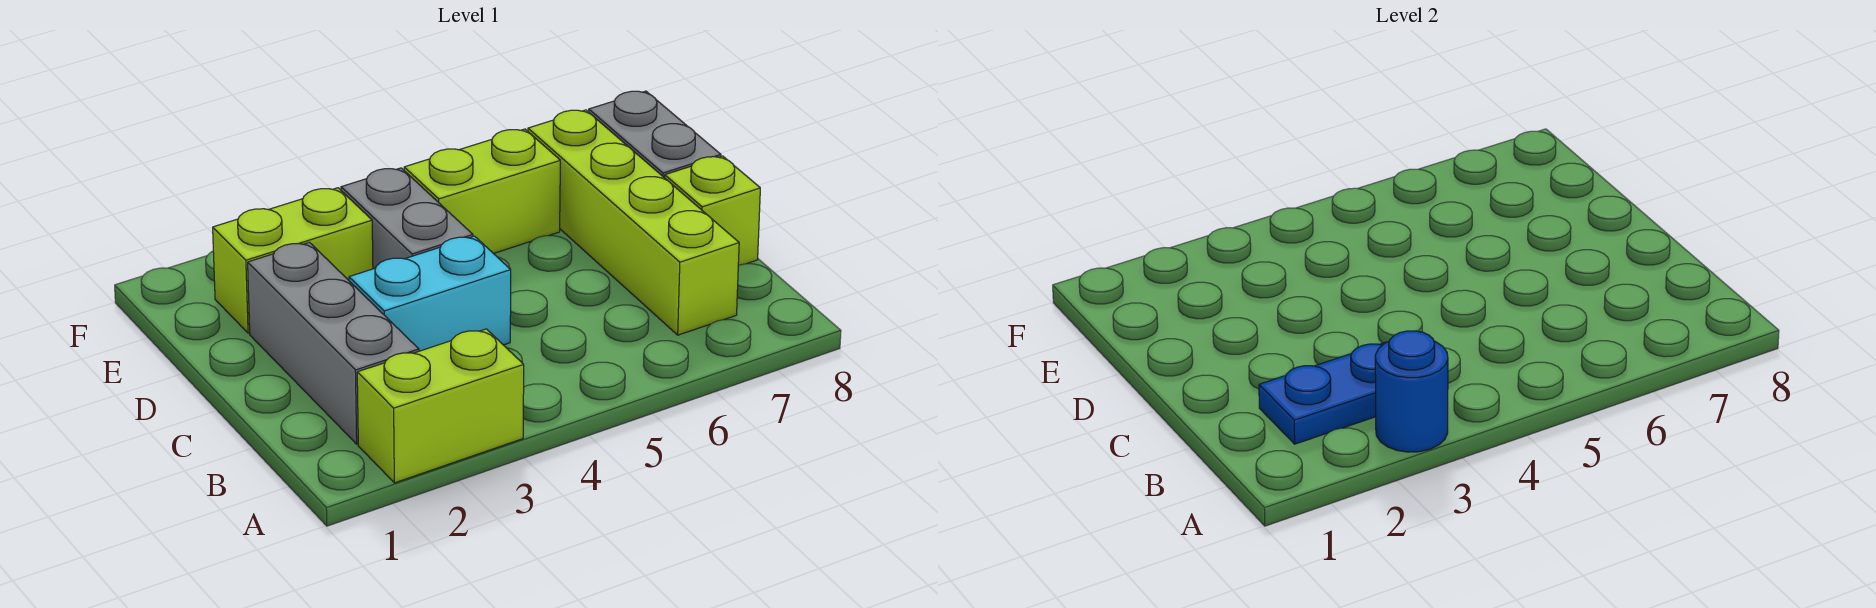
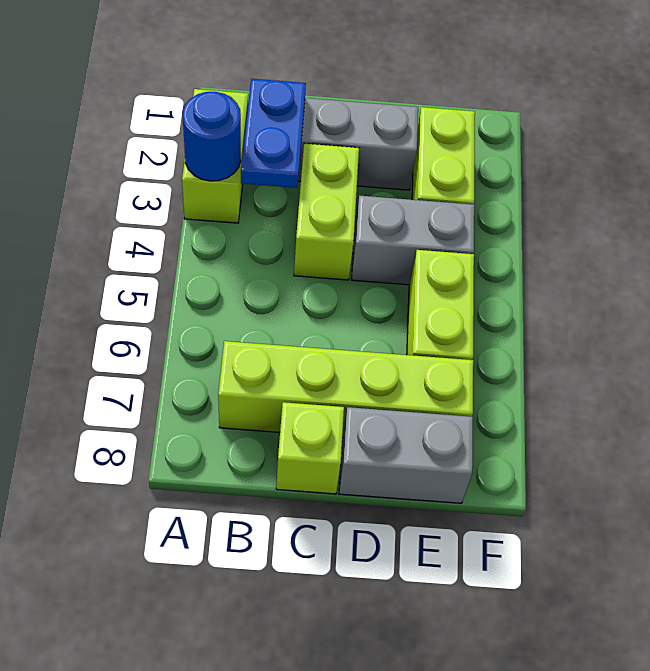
cyan 1x2 brick [349,236,511,351] -> lime 1x2 brick [294,143,359,280]

